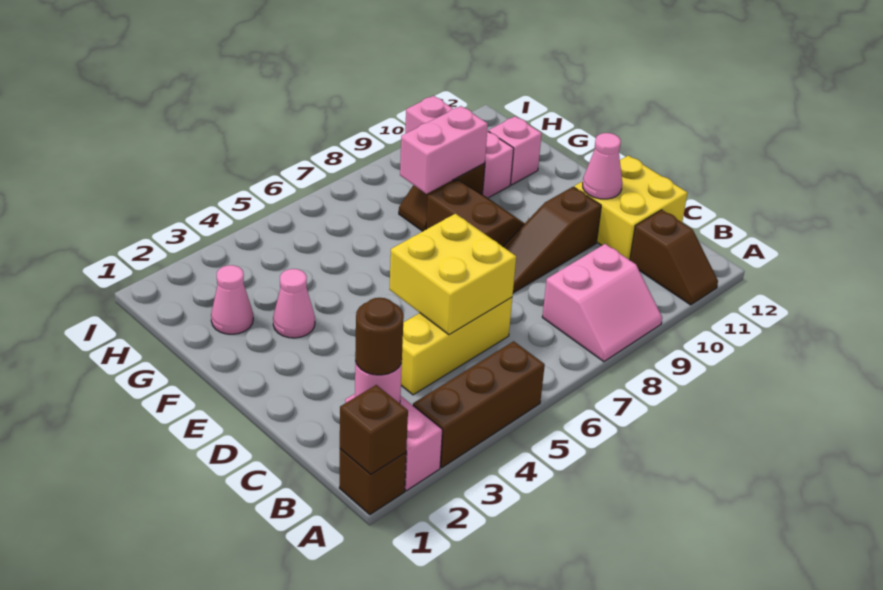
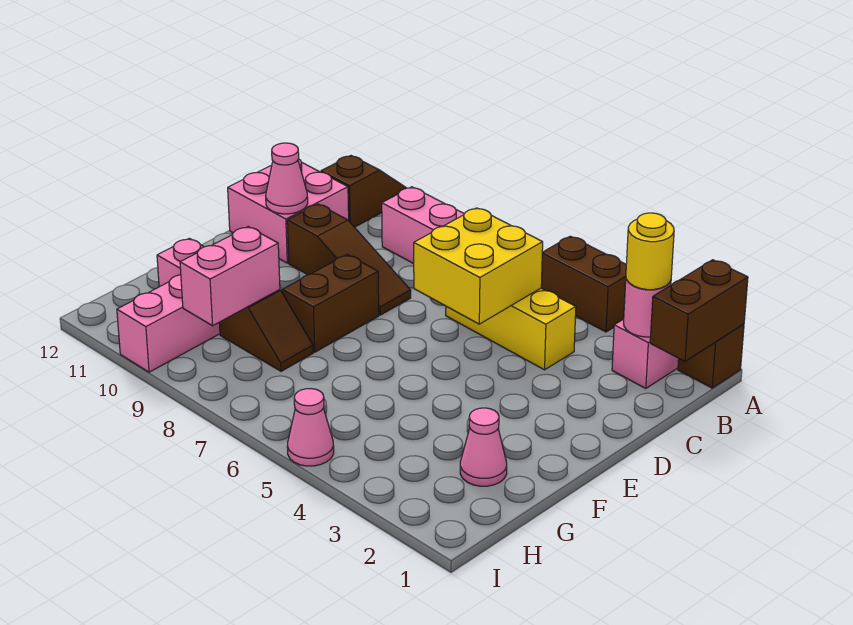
brown 1x1 brick [340,385,408,474] -> brown 1x2 brick [650,260,748,361]
brown 1x3 brick [413,341,545,467] -> brown 1x2 brick [541,236,626,332]
brown 1x1 round brick [355,298,404,375] -> yellow 1x1 round brick [626,213,674,290]
yellow 2x2 brick [574,155,687,260] -> pink 2x2 brick [228,159,349,263]
pink 1x1 cone [273,269,315,338] -> pink 1x1 cone moved to [287,389,334,466]
pink 1x2 brick [400,106,488,194] -> pink 1x2 brick turned to [180,227,280,326]

